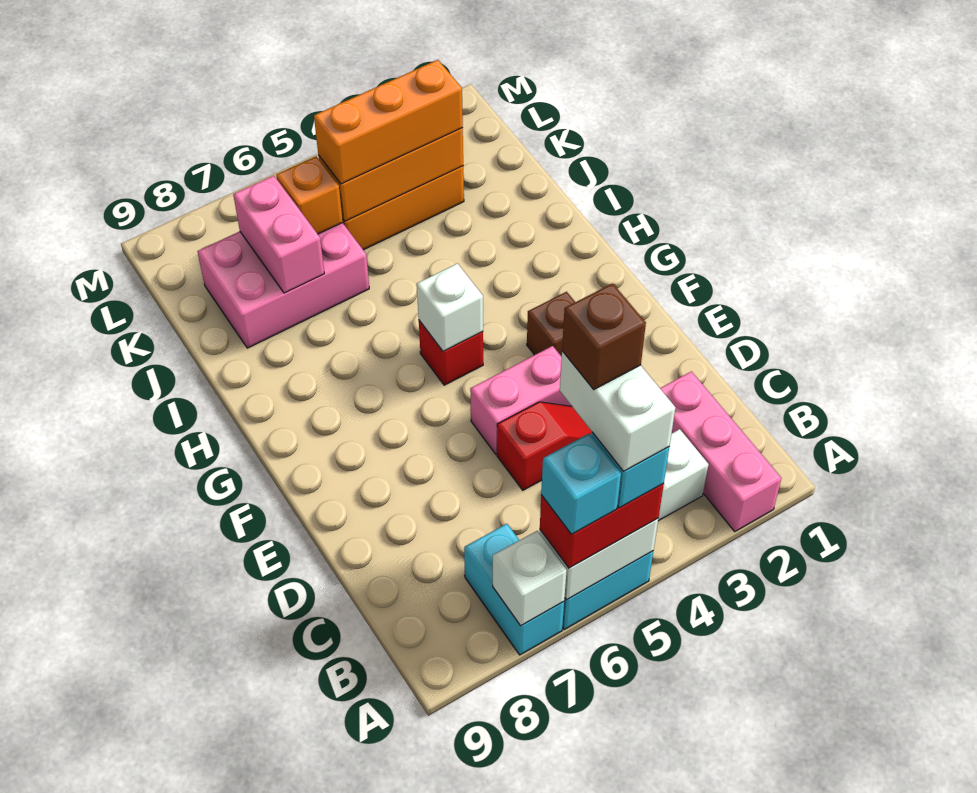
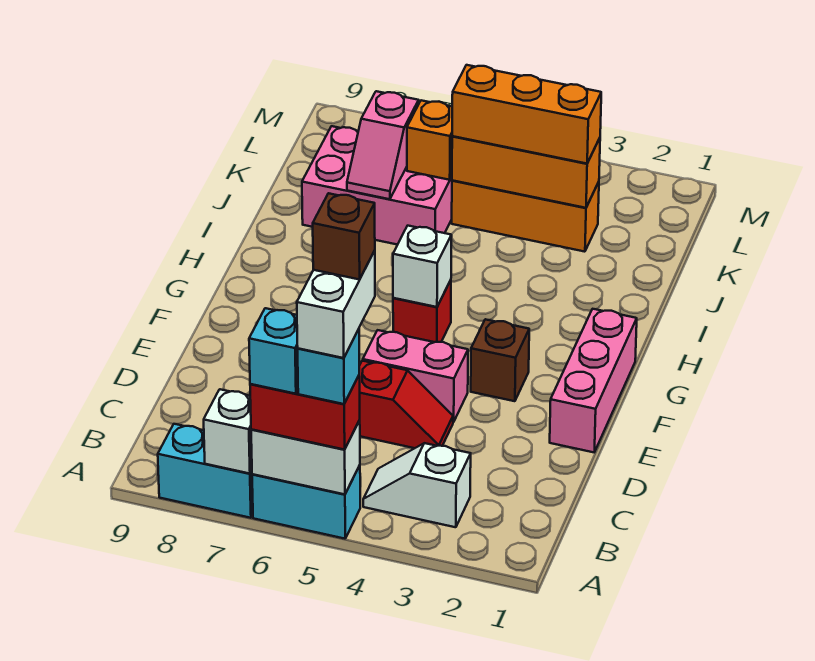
pink 1x3 brick [660,371,781,532] -> pink 1x3 brick moved to [550,309,637,452]
cyan 1x2 brick [464,524,564,655] -> cyan 1x2 brick turned to [158,424,253,518]
pink 1x2 brick [233,176,324,293] -> pink 1x2 slope [347,91,419,199]

